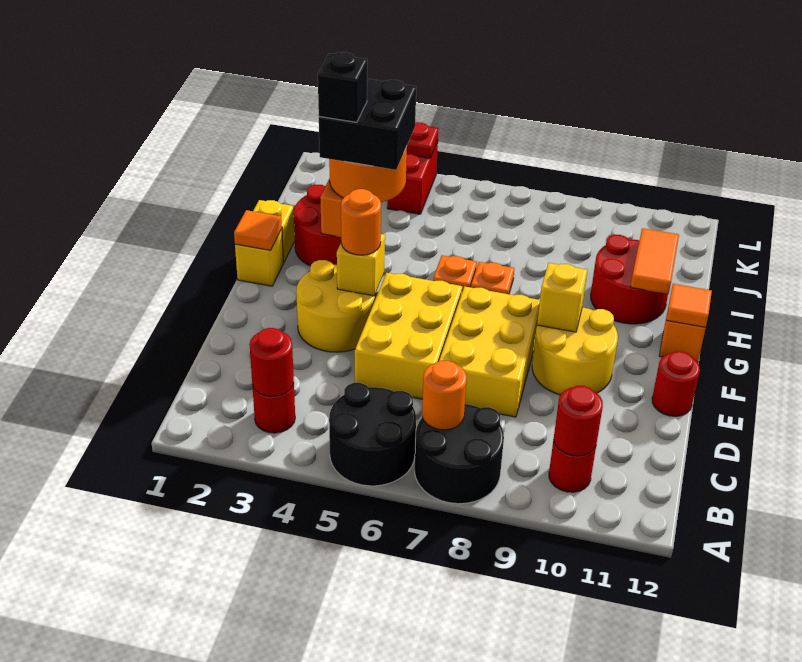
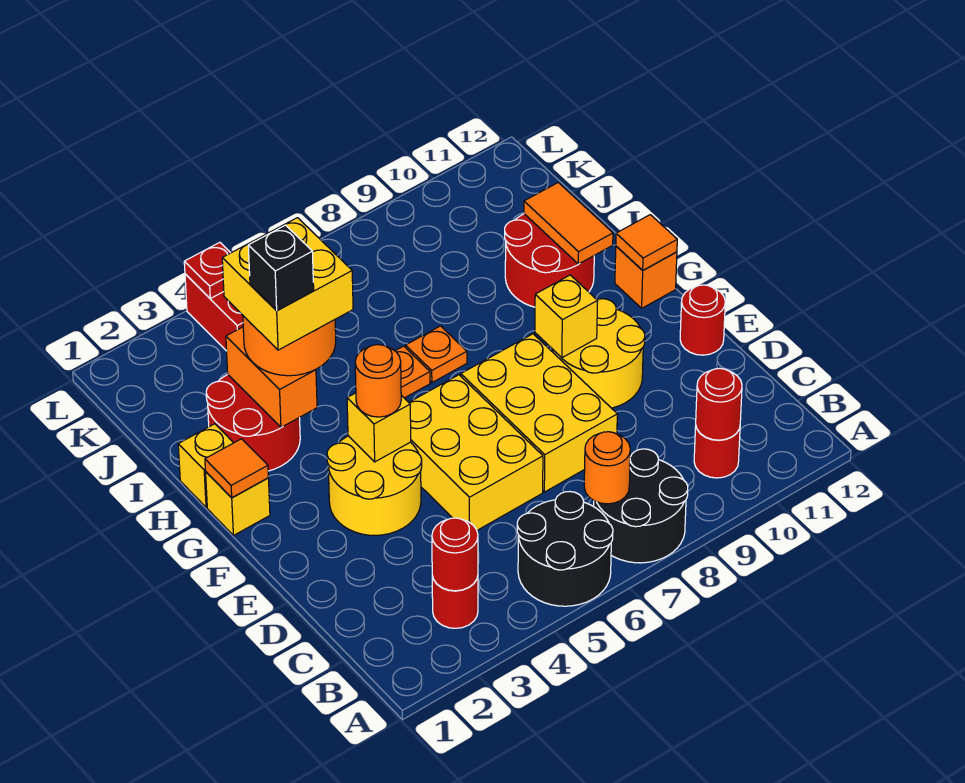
black 2x2 brick [319,79,416,170] -> yellow 2x2 brick [222,218,353,350]

